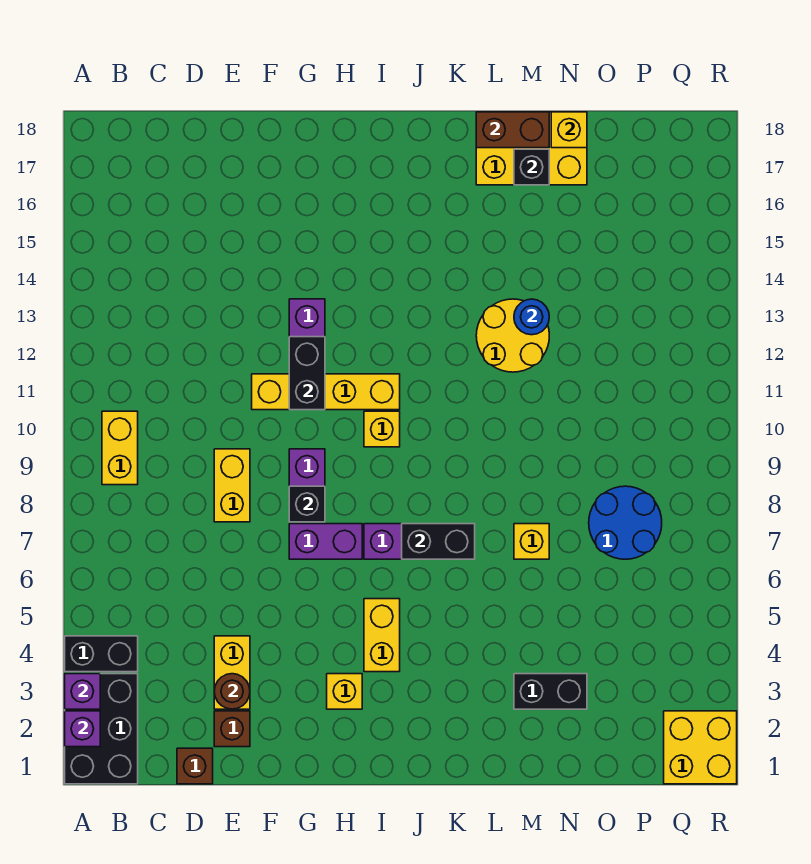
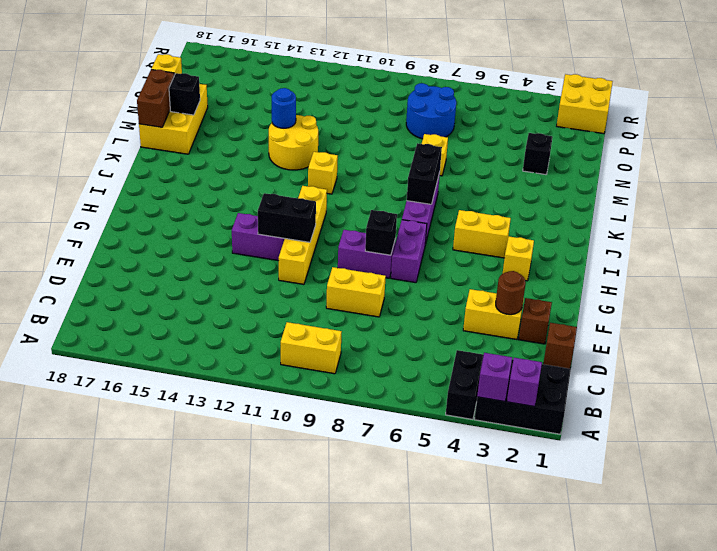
yellow 1x1 brick [364,411,400,447] -> yellow 1x1 brick moved to [308,152,338,194]
black 1x2 brick [514,674,587,709] -> black 1x1 brick [523,133,553,175]

